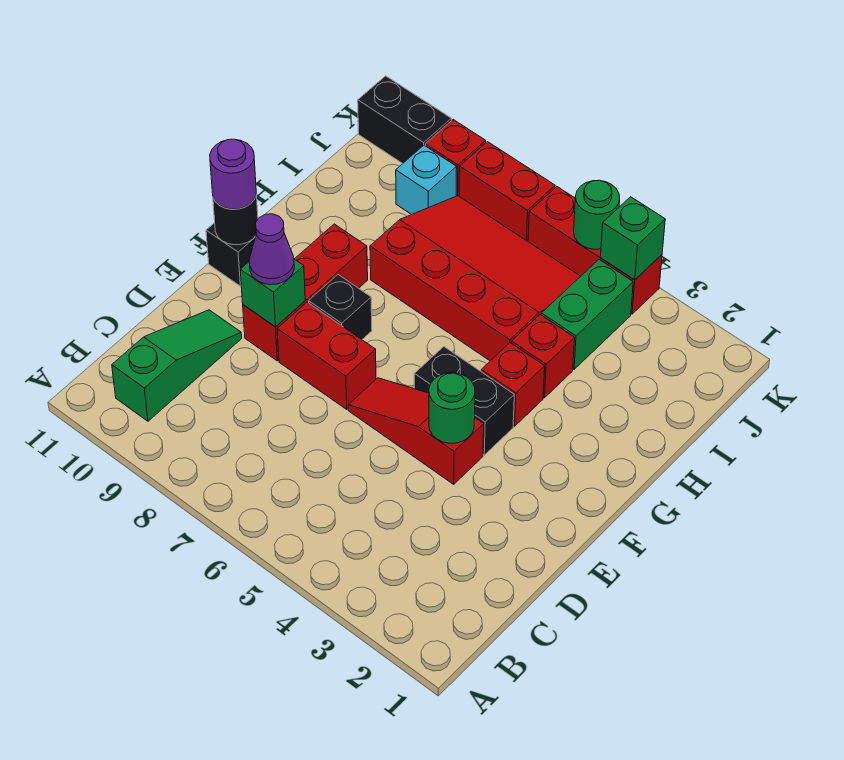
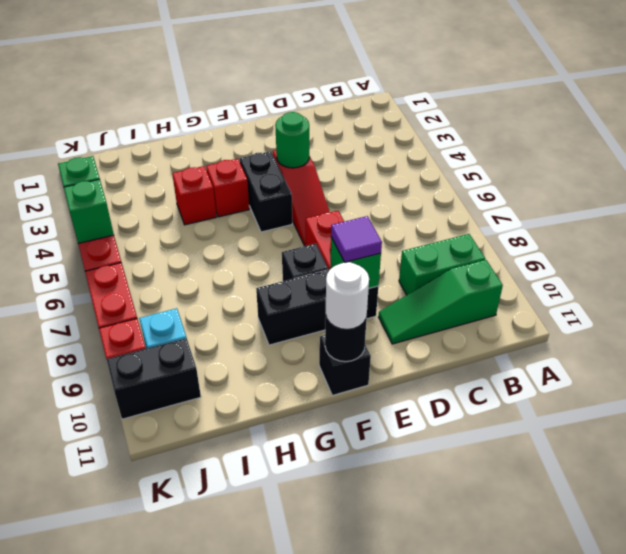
red 1x3 brick [243,224,368,361] -> black 1x3 brick [256,269,378,345]
purple 1x1 cone [249,214,294,285] -> purple 1x1 tile [331,216,382,262]
purple 1x1 round brick [210,139,256,209] -> white 1x1 round brick [326,262,369,330]
red 3x4 slope [370,196,581,361] -> none
green 1x2 brick [541,260,633,369] -> green 1x2 brick moved to [399,234,485,295]
green 1x1 round brick [574,180,620,249] -> green 1x1 brick [64,179,114,243]
black 1x2 brick [358,76,451,164] -> black 1x2 brick turned to [106,338,201,419]

